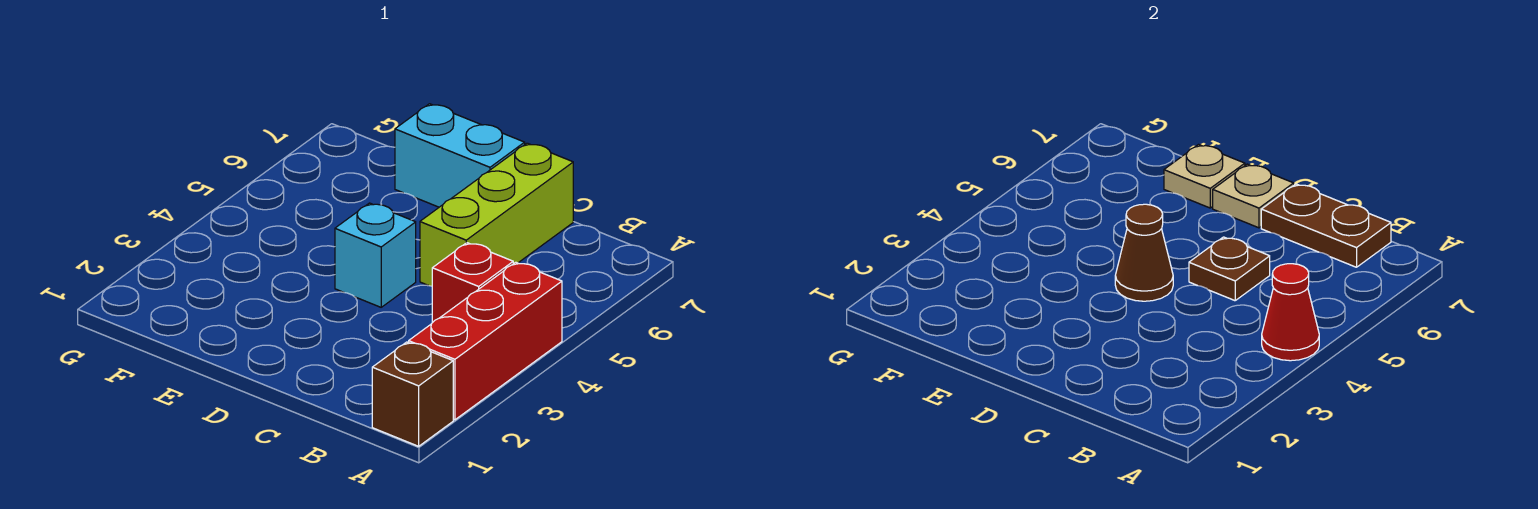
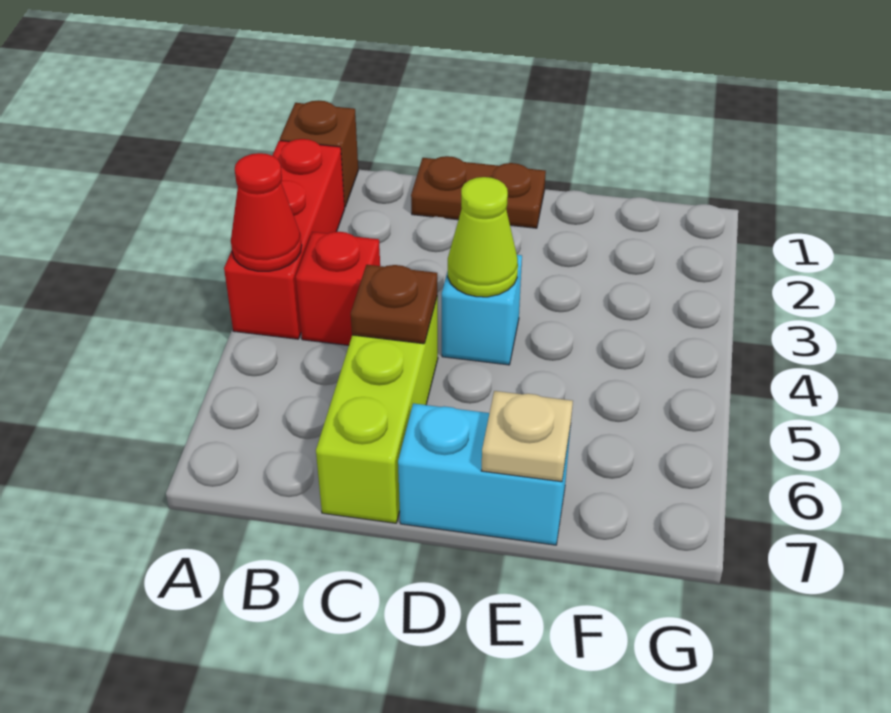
brown 1x2 plate [1261,184,1391,267] -> brown 1x2 plate moved to [411,156,546,228]
brown 1x1 cone [1115,204,1173,301] -> lime 1x1 cone [448,177,518,297]
tan 1x1 plate [1213,164,1294,228] -> none

